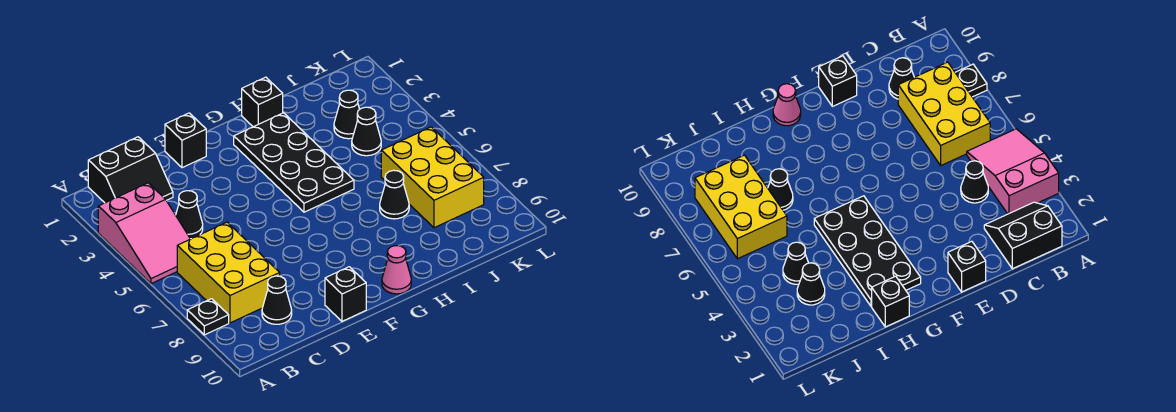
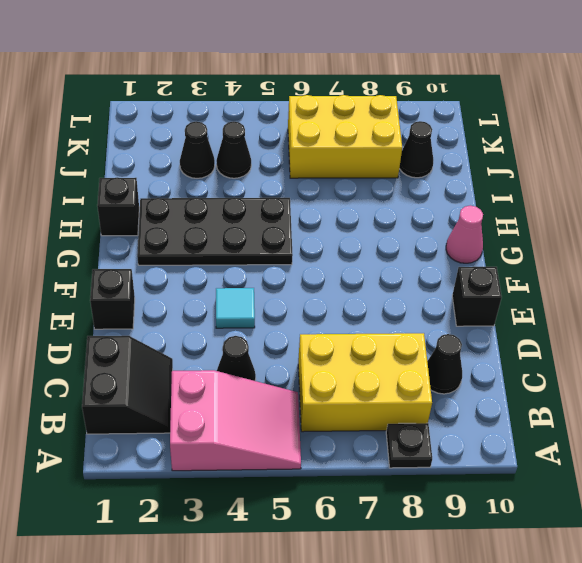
none -> cyan 1x1 tile [216,288,255,328]
black 1x1 cone [380,170,409,219] -> black 1x1 cone moved to [399,121,433,178]

